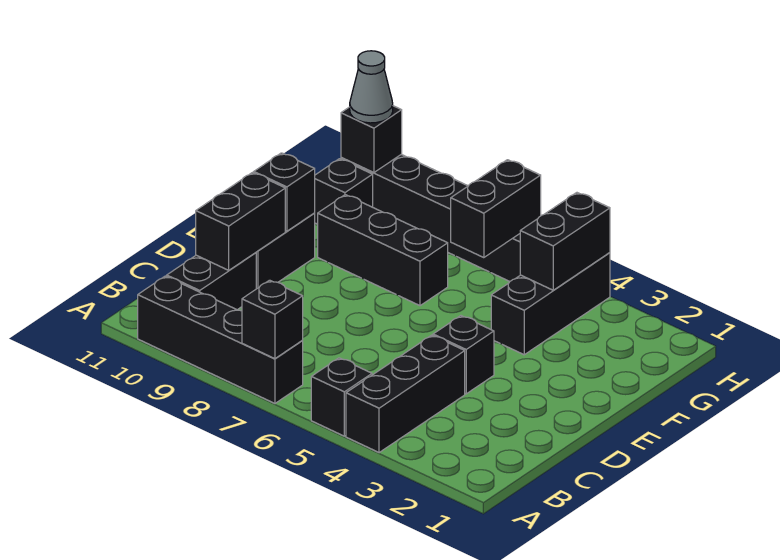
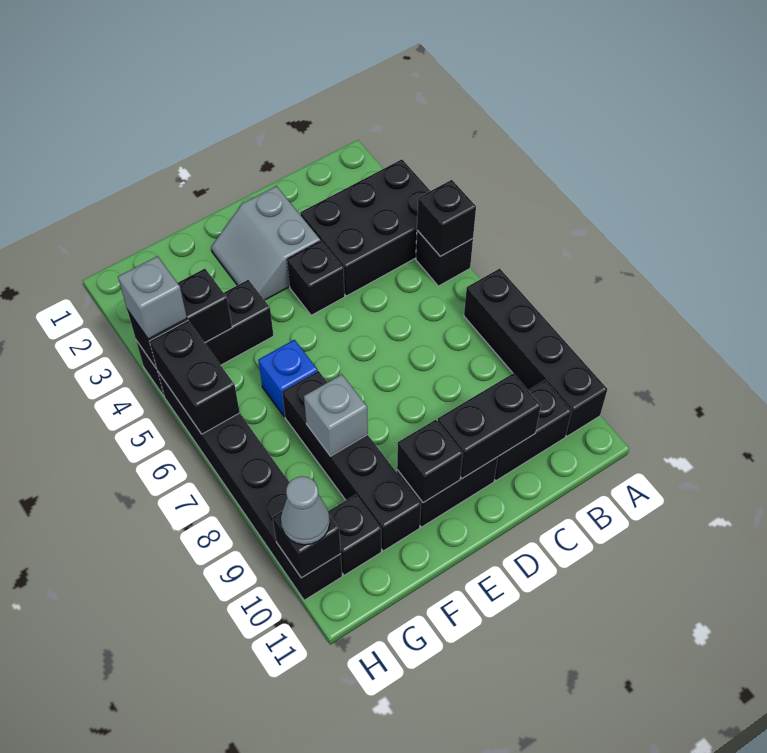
black 1x3 brick [346,335,465,453] -> black 2x3 brick [300,159,430,296]
black 1x1 brick [242,280,303,359] -> black 1x1 brick moved to [417,180,476,256]
none -> grey 2x2 slope [211,186,320,300]
none -> blue 1x1 brick [258,340,318,417]
black 1x3 brick [318,195,448,306] -> black 1x4 brick [282,371,421,551]
none -> grey 1x1 brick [304,374,368,456]
black 1x2 brick [451,160,541,258] -> black 1x2 brick turned to [150,321,240,434]
none -> grey 1x1 brick [118,256,187,339]

